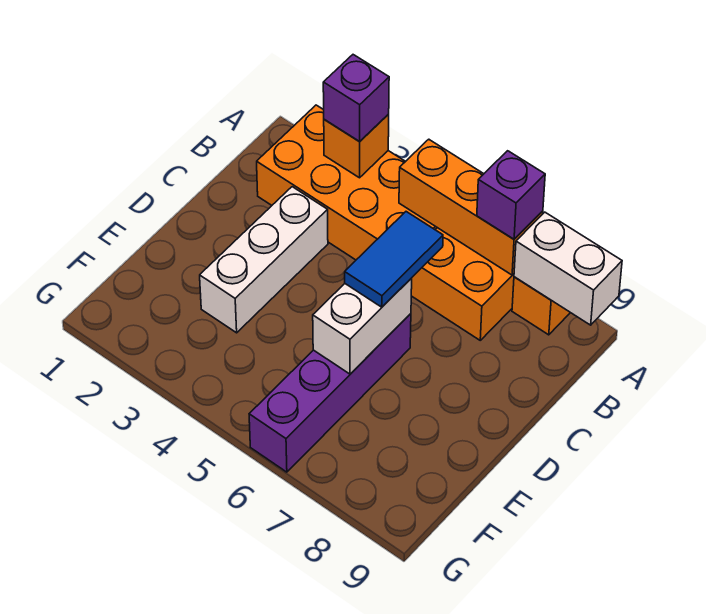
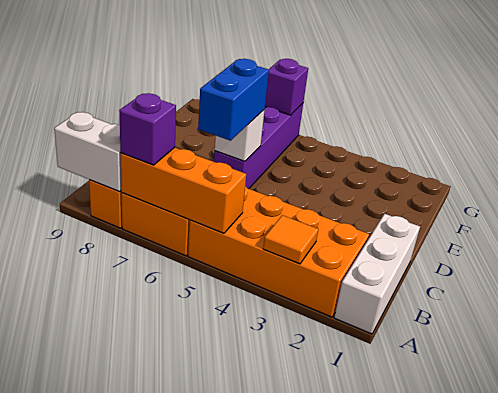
orange 1x1 brick [324,114,389,178] -> orange 1x1 tile [263,215,318,264]
purple 1x1 brick [323,55,389,142] -> purple 1x1 brick moved to [265,59,308,115]
white 1x3 brick [200,187,328,333] -> white 1x3 brick moved to [334,214,420,334]
blue 1x2 tile [345,212,443,307] -> blue 1x2 brick [198,59,269,141]
white 1x2 brick [313,278,412,374] -> white 1x1 brick [215,110,264,161]

